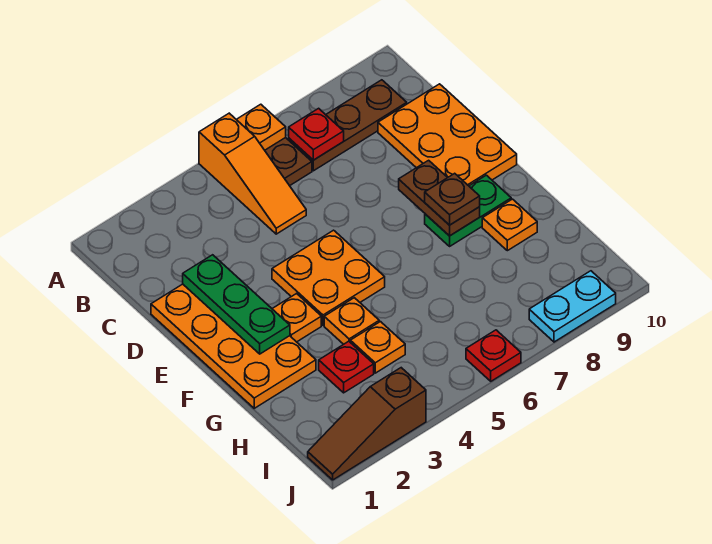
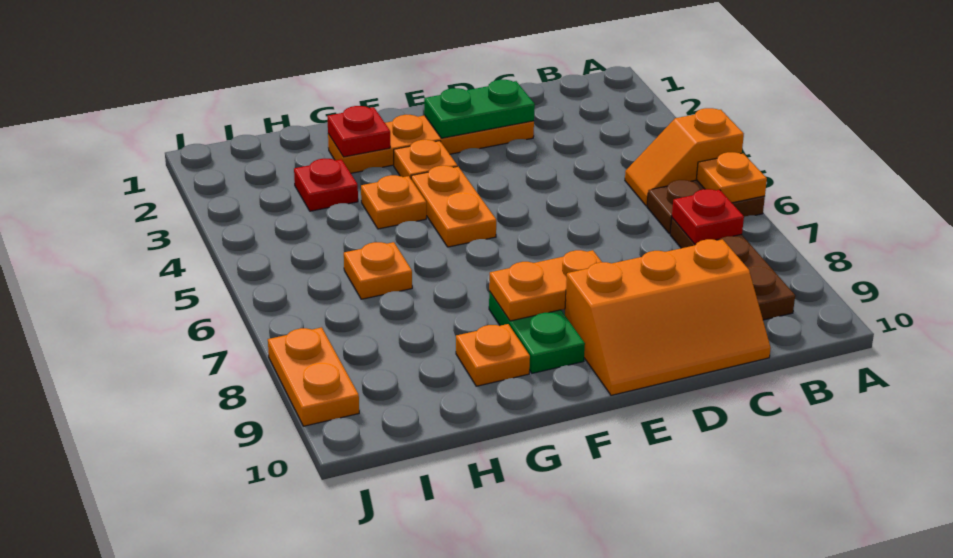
orange 1x3 slope [199,113,306,234] -> orange 1x2 slope [625,108,744,206]
orange 2x3 plate [378,84,517,186] -> orange 2x3 slope [565,239,771,395]
orange 2x4 plate [151,284,316,408] -> orange 1x4 plate [328,115,534,173]
green 1x3 plate [183,255,290,354] -> green 1x2 plate [424,80,535,138]
orange 2x2 plate [272,230,385,325] -> orange 1x2 plate [411,166,496,247]
brown 1x2 plate [399,160,480,236] -> orange 1x2 plate [489,250,602,321]
brown 1x1 plate [425,173,480,225] -> none
orange 1x1 plate [350,322,405,373] -> orange 1x1 plate moved to [344,242,412,299]
brown 1x3 slope [308,368,426,480] -> none
red 1x1 plate [466,330,521,381] -> red 1x1 plate moved to [327,106,390,157]
cyan 1x2 plate [529,271,616,342] -> orange 1x2 plate [268,327,359,426]

